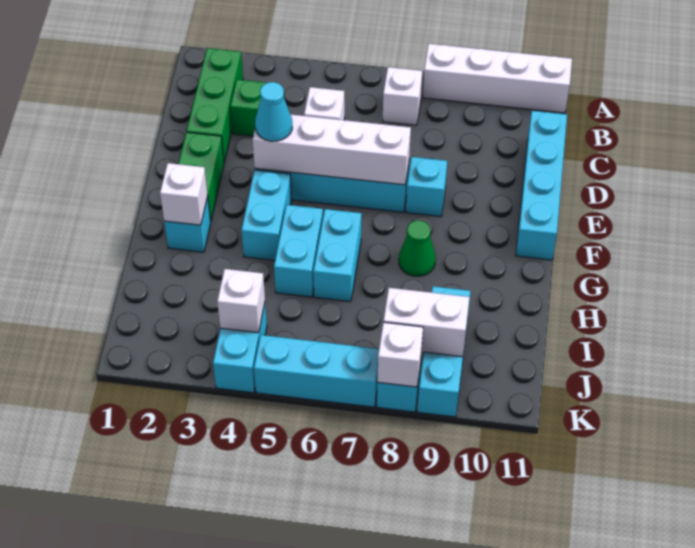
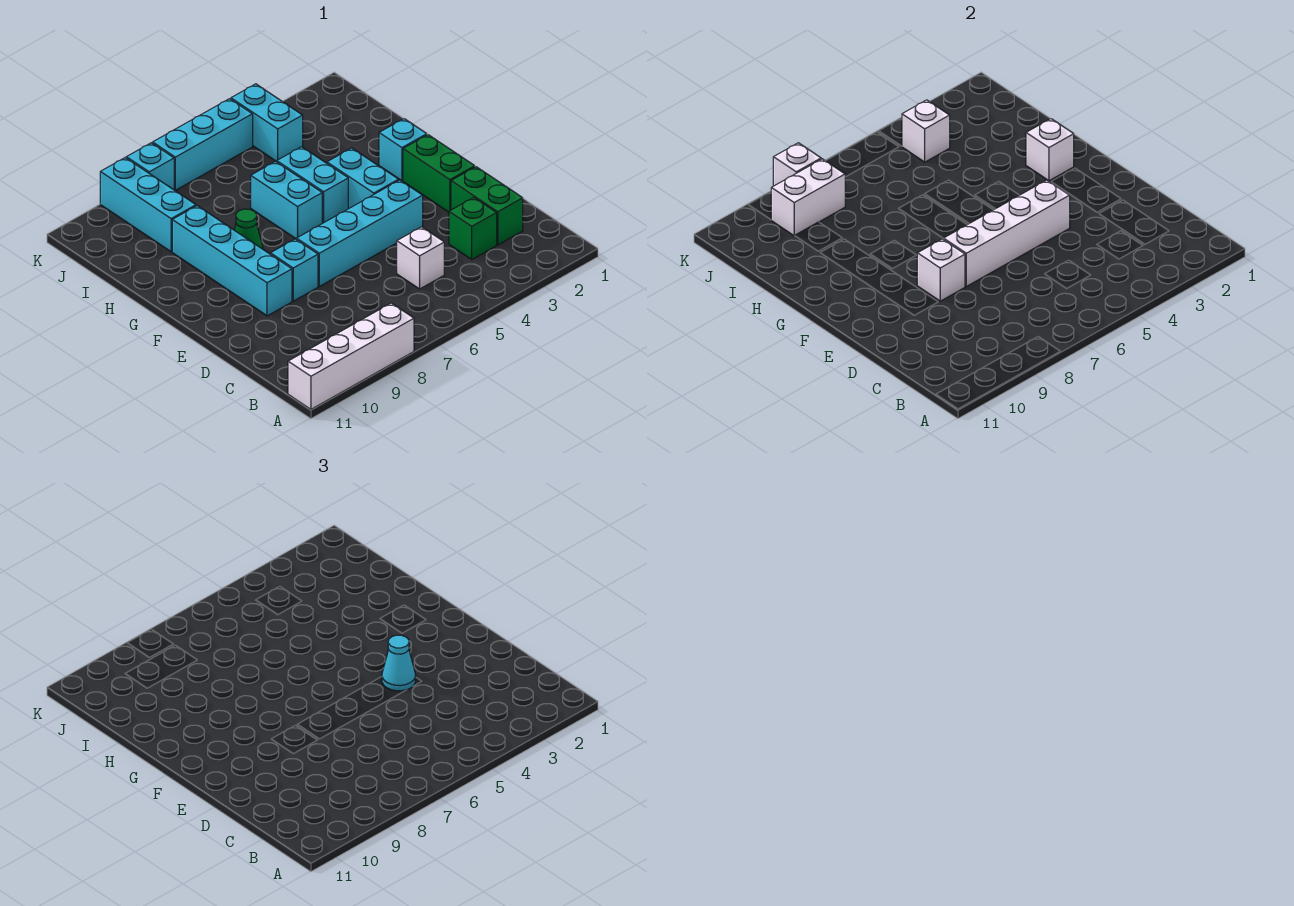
green 1x3 brick [187,48,243,162] -> green 1x2 brick [451,167,523,245]
white 1x1 brick [383,67,422,125] -> white 1x1 brick moved to [917,239,965,301]
cyan 1x4 brick [516,111,567,260] -> cyan 1x4 brick moved to [172,206,292,316]

